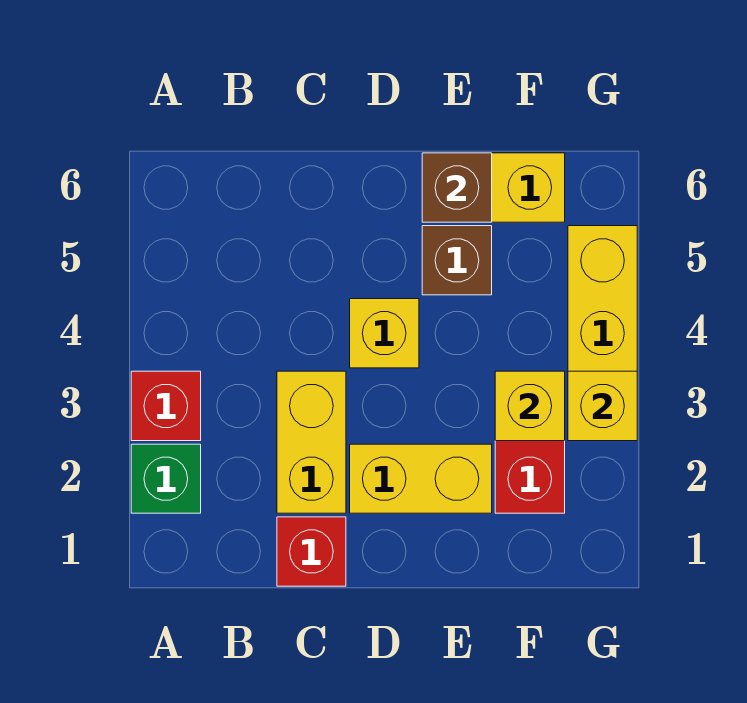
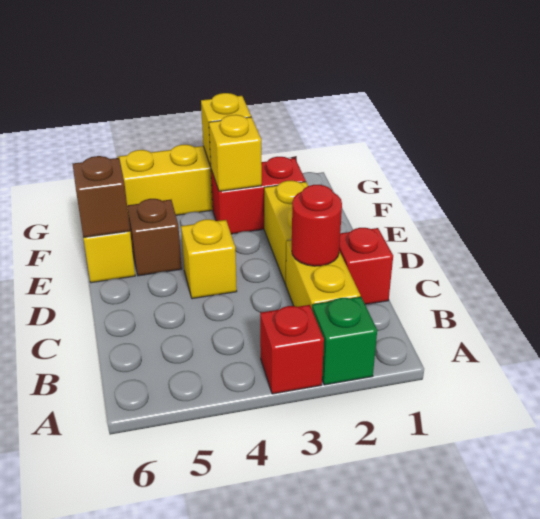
yellow 1x2 brick [277,371,346,513] -> yellow 1x2 brick turned to [286,240,360,308]
none -> red 1x1 round brick [292,185,342,266]

